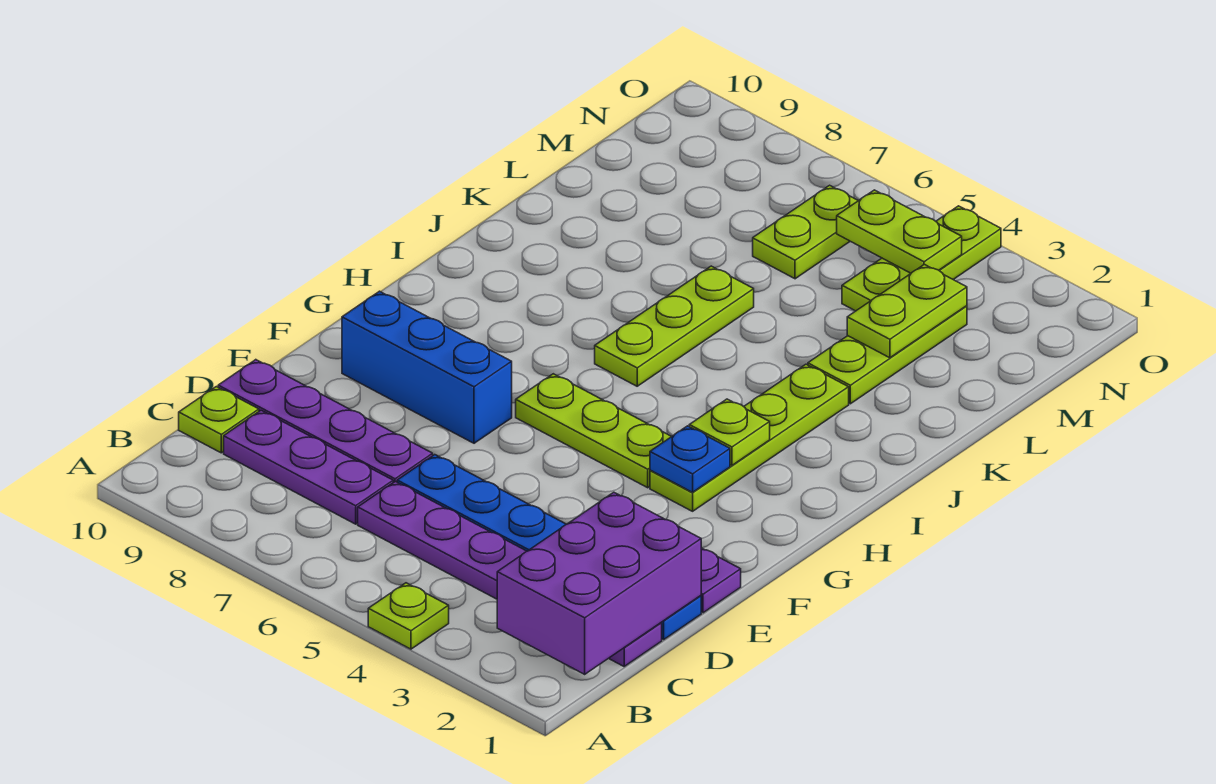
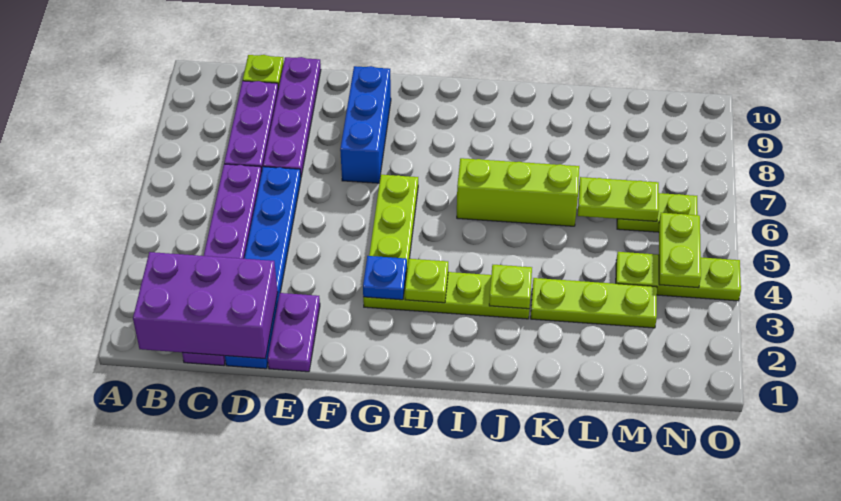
lime 1x1 plate [368,583,449,649] -> lime 1x1 plate moved to [489,265,532,309]
lime 1x3 plate [595,266,754,386] -> lime 1x3 brick [457,158,579,226]
lime 1x2 plate [847,264,967,358] -> lime 1x2 plate moved to [578,177,659,221]

